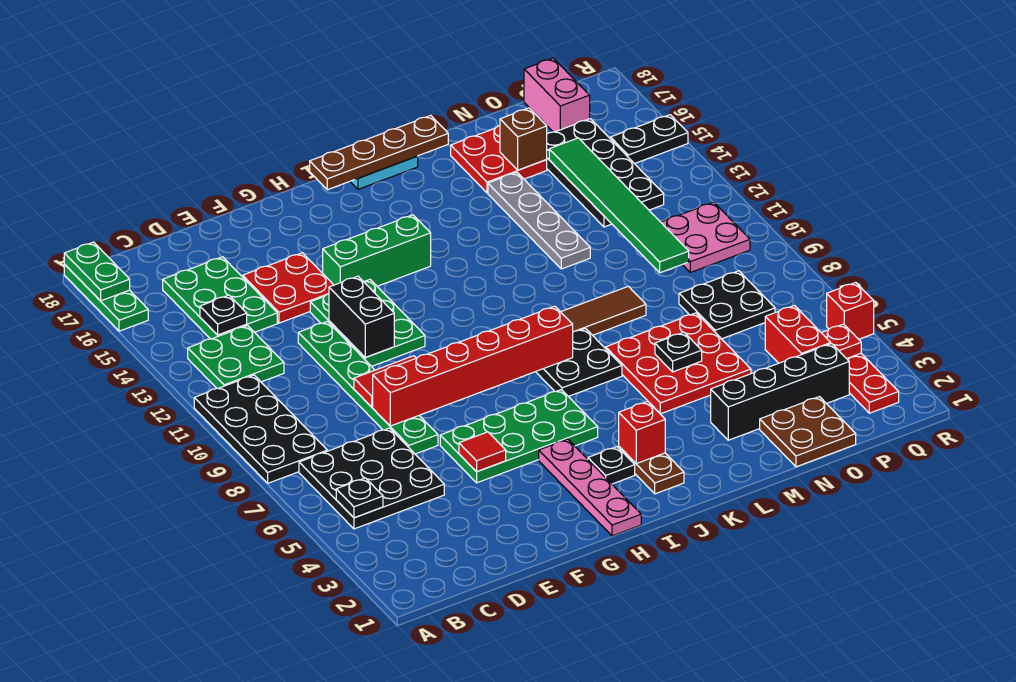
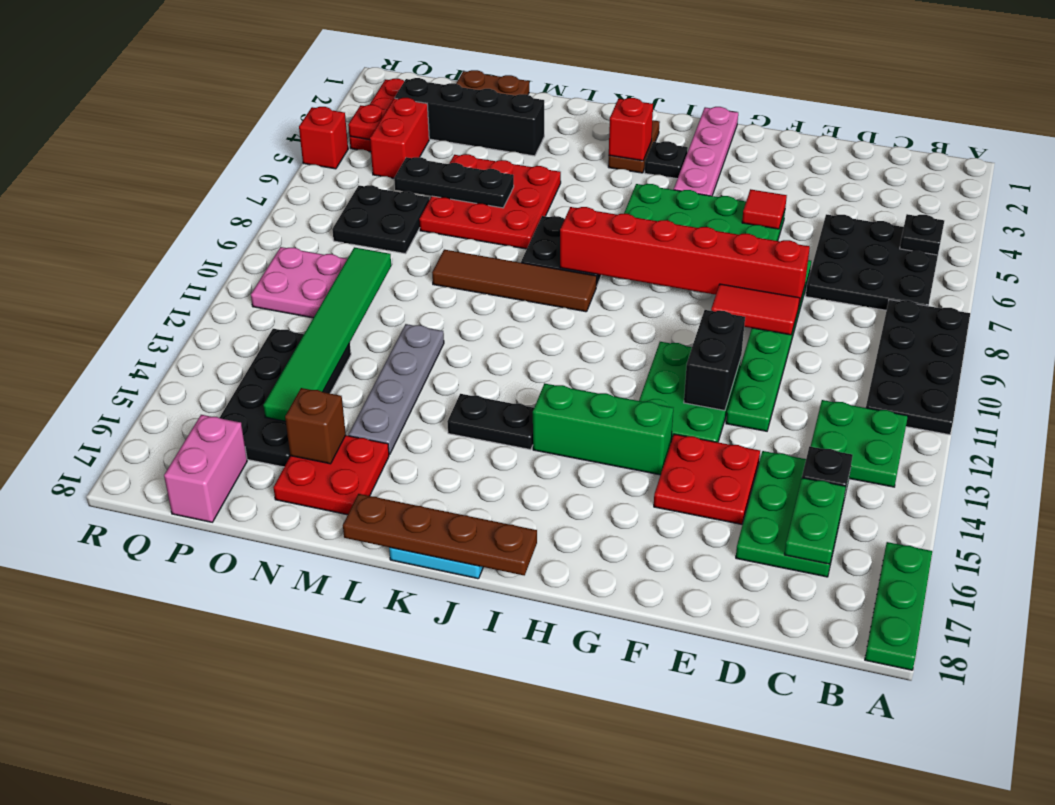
green 1x2 plate [64,242,130,301] -> green 1x2 plate moved to [784,478,846,564]
black 1x1 plate [655,332,702,372] -> black 1x3 plate [394,157,514,208]
black 1x2 plate [610,115,688,164] -> black 1x2 plate moved to [447,394,534,450]

